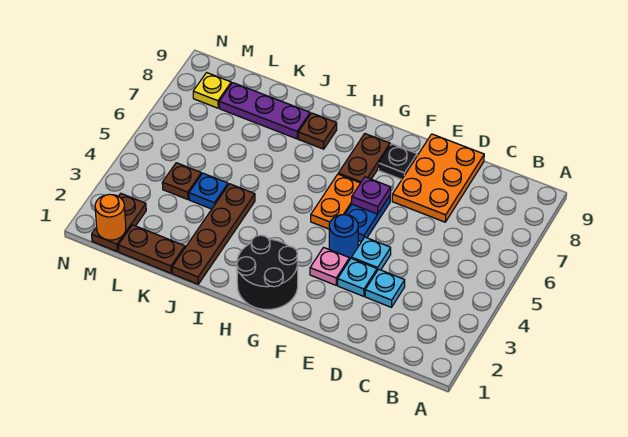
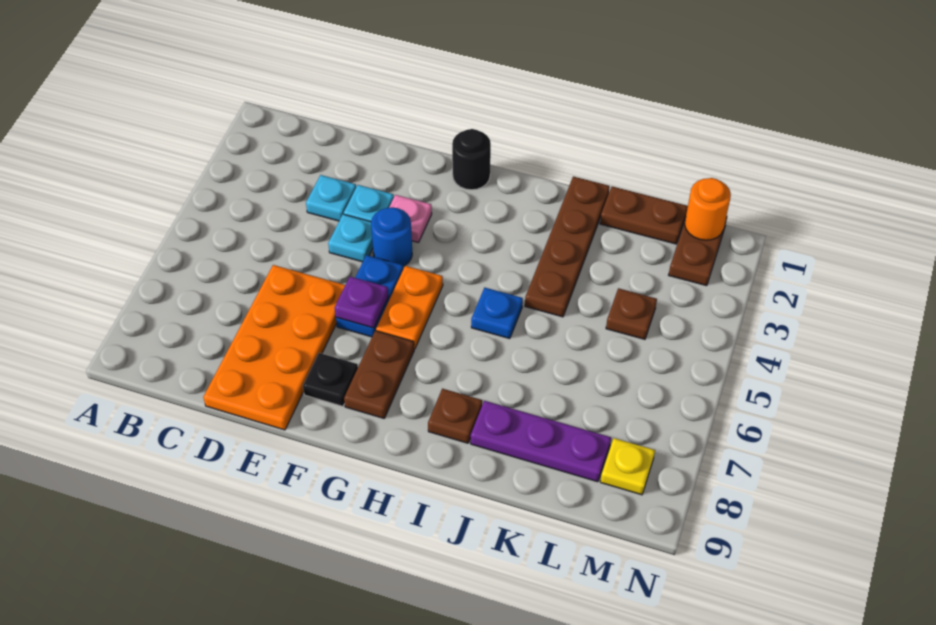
orange 2x3 plate [392,134,484,222] -> orange 2x4 plate [203,265,345,430]
black 2x2 round brick [237,235,298,310] -> black 1x1 round brick [452,129,491,190]
blue 1x1 plate [189,173,228,209] -> blue 1x1 plate moved to [471,288,523,339]

